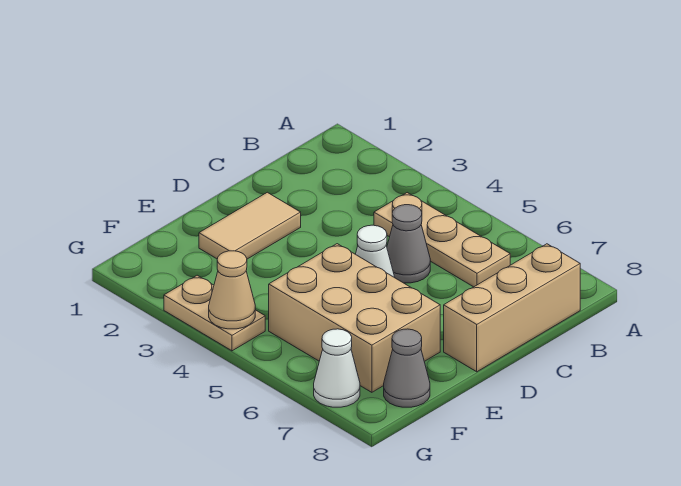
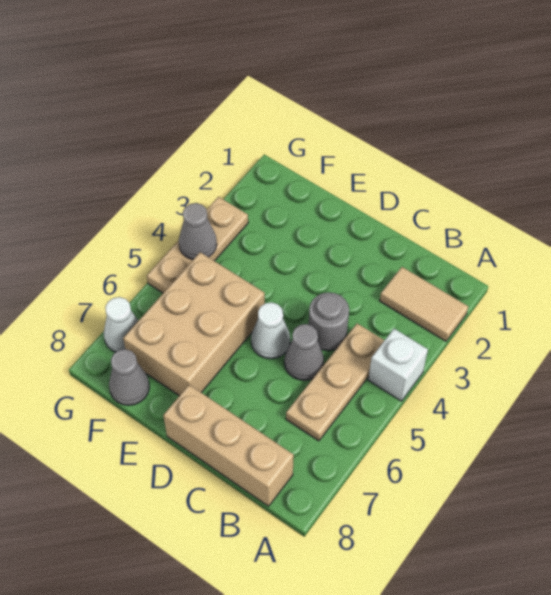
none -> white 1x1 brick [368,329,428,401]
none -> grey 1x1 round brick [309,292,349,351]
tan 1x2 tile [199,192,301,259] -> tan 1x2 tile moved to [380,267,468,341]
tan 1x2 plate [164,275,265,351] -> tan 1x3 plate [147,197,248,293]
tan 1x1 cone [209,251,255,329] -> grey 1x1 cone [179,203,217,260]

